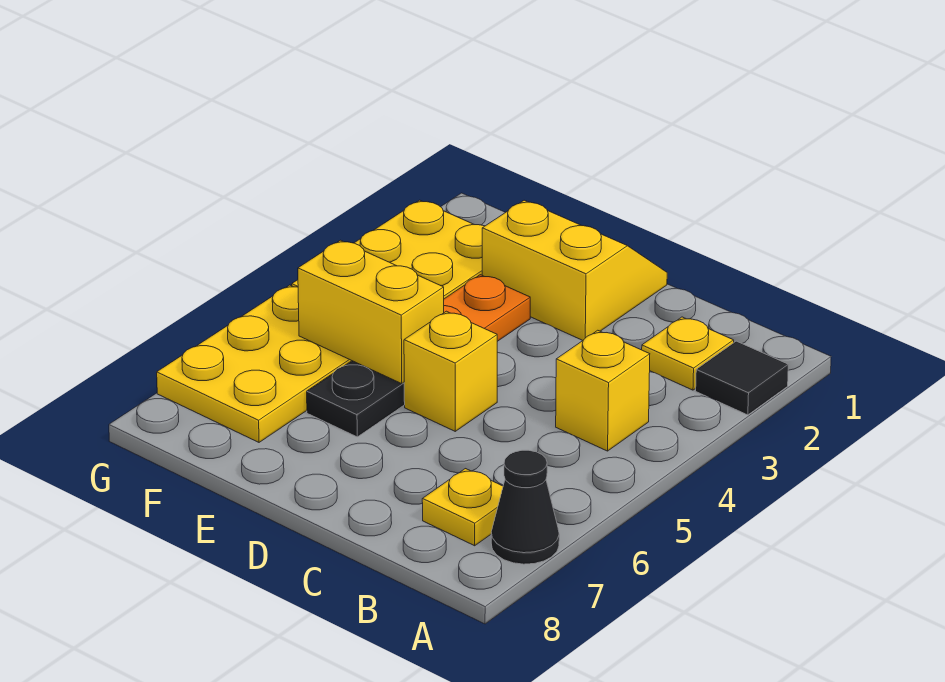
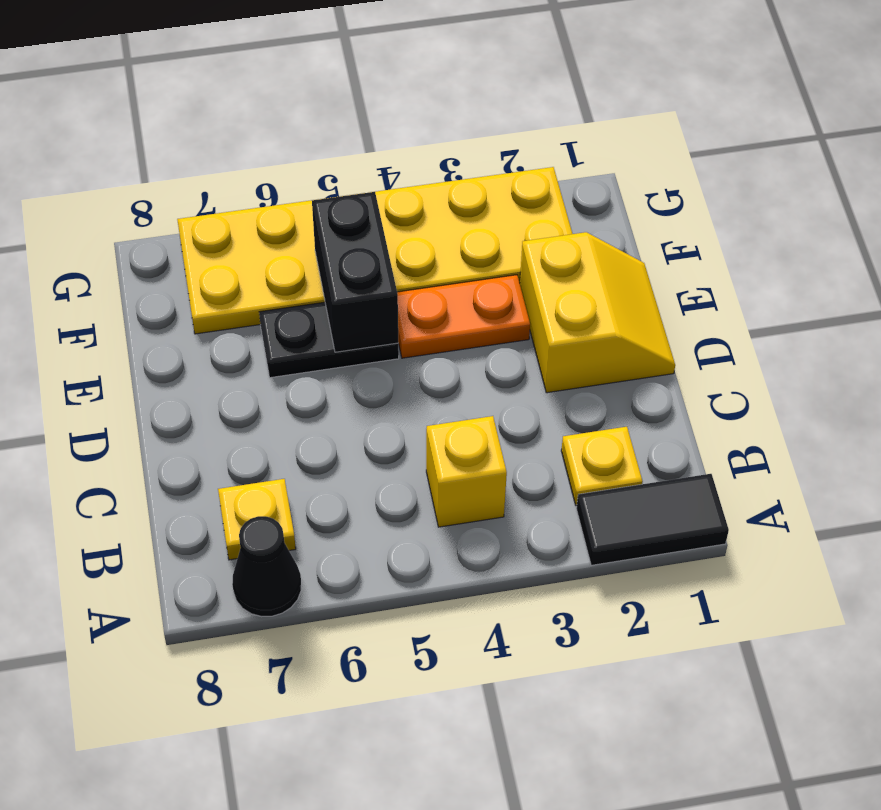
black 1x1 tile [696,341,788,415] -> black 1x2 tile [576,474,729,565]
yellow 1x1 brick [404,311,497,431] -> none
yellow 1x2 brick [298,240,444,384] -> black 1x2 brick [312,192,398,352]

